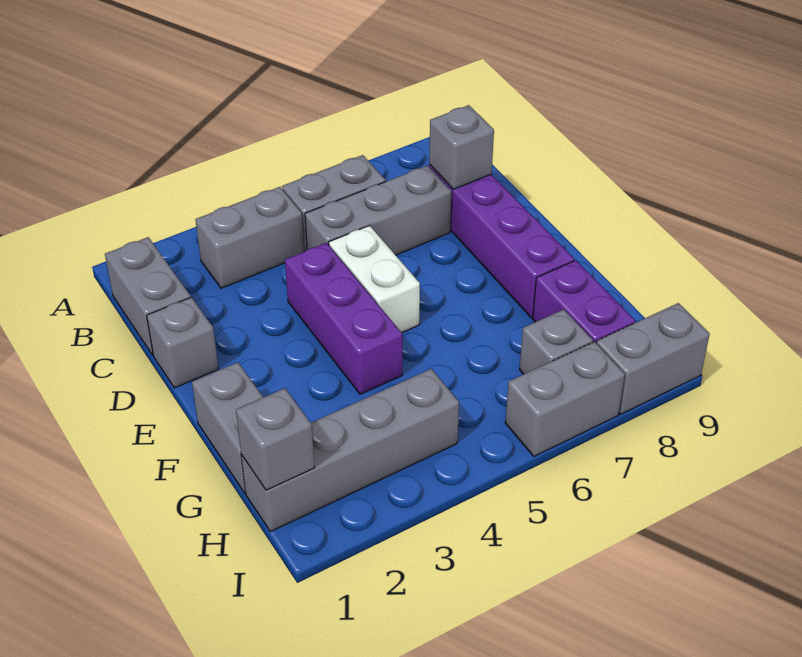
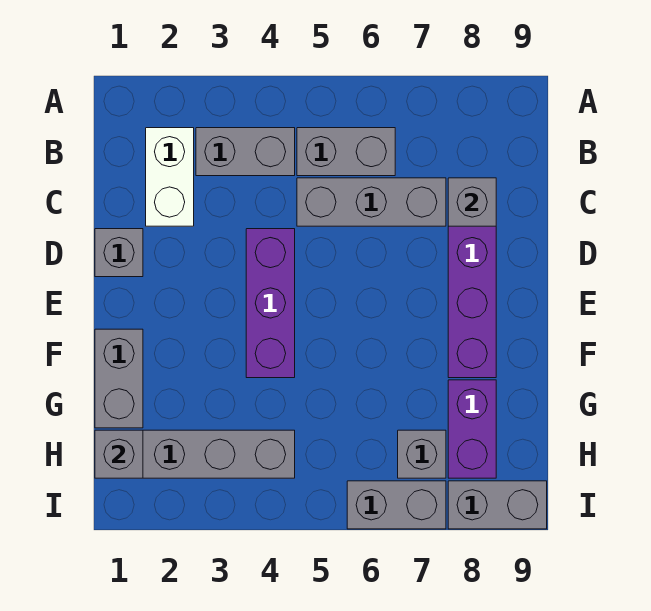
grey 1x2 brick [105,237,191,355] -> none
white 1x2 brick [329,226,420,333] -> white 1x2 brick moved to [146,128,194,226]

